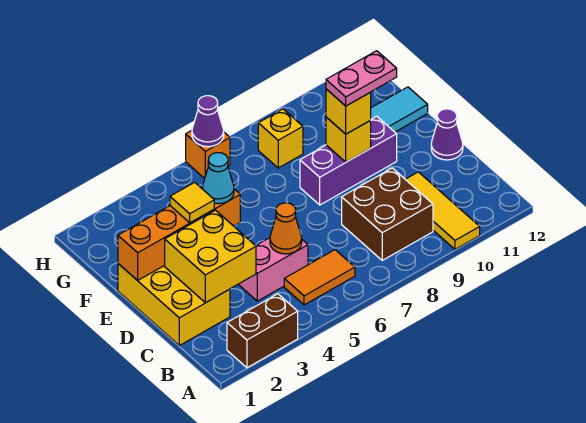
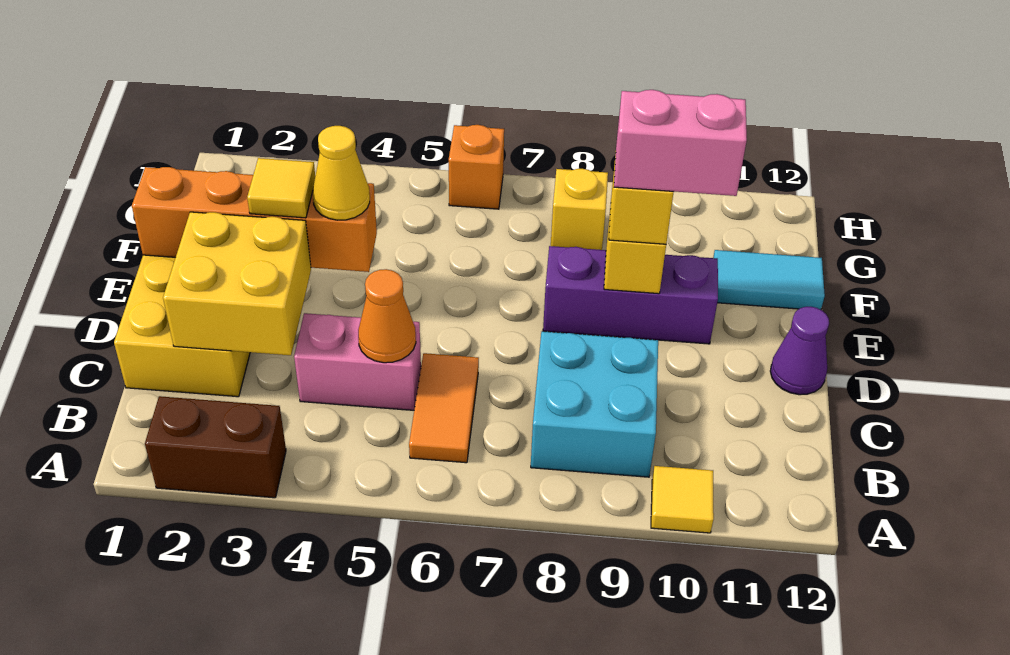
yellow 1x3 tile [405,172,480,249] -> yellow 1x1 tile [651,466,714,533]
orange 1x2 tile [284,250,355,305] -> orange 1x2 tile turned to [409,353,479,463]
brown 2x2 brick [342,168,433,260] -> cyan 2x2 brick [531,331,658,477]
cyan 1x1 cone [202,153,234,204] -> yellow 1x1 cone [313,126,370,220]
pink 1x2 plate [326,51,397,106] -> pink 1x2 brick [614,90,747,196]
purple 1x1 cone [192,96,224,147] -> none

